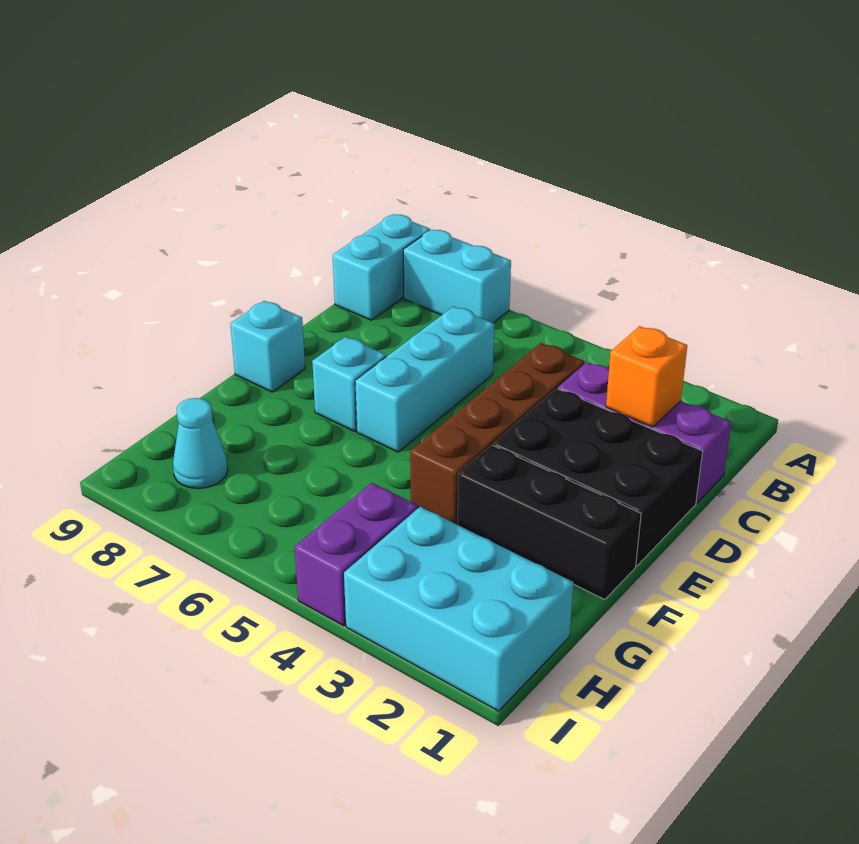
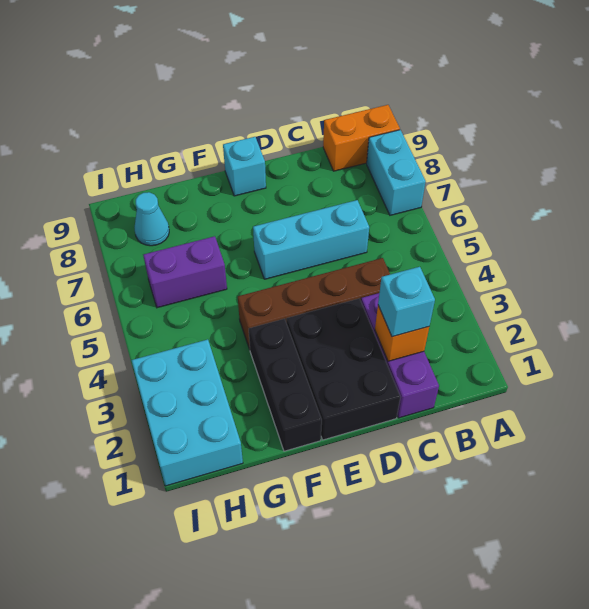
cyan 1x2 brick [333,214,430,320] -> orange 1x2 brick [323,105,400,171]
cyan 1x1 brick [312,337,386,431] -> cyan 1x1 brick moved to [378,267,435,337]
purple 1x2 brick [295,483,418,626] -> purple 1x2 brick moved to [143,236,227,308]

